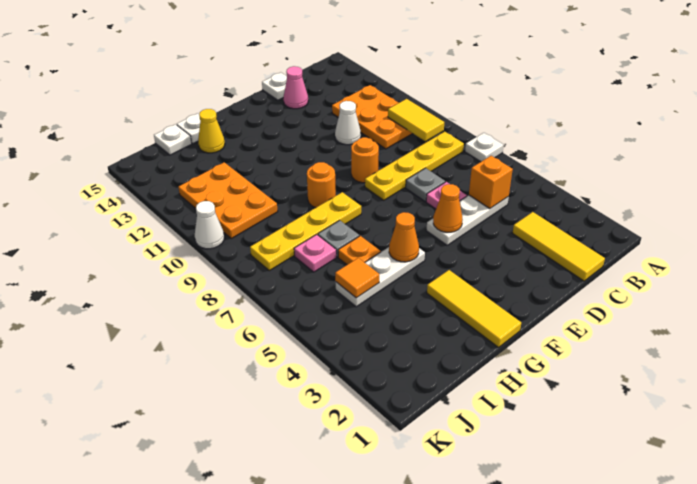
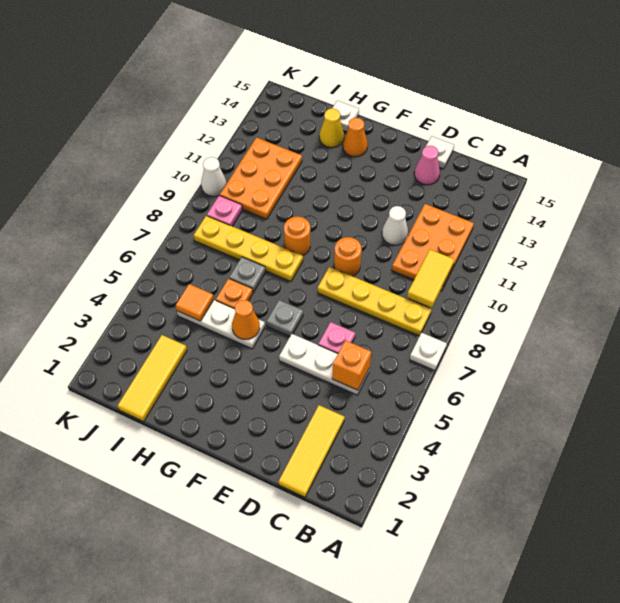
grey 1x1 plate [406,168,445,201] -> grey 1x1 plate moved to [267,300,303,336]
orange 1x1 cone [433,184,463,232] -> orange 1x1 cone moved to [343,118,368,157]
yellow 1x3 tile [427,270,521,347] -> yellow 1x3 tile moved to [118,335,187,421]
pink 1x1 plate [294,234,336,272] -> pink 1x1 plate moved to [207,195,242,226]
white 1x1 plate [154,124,192,155] -> none

